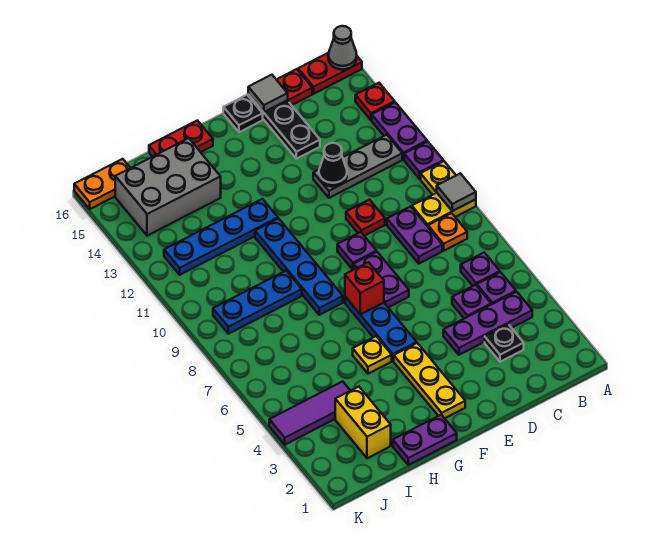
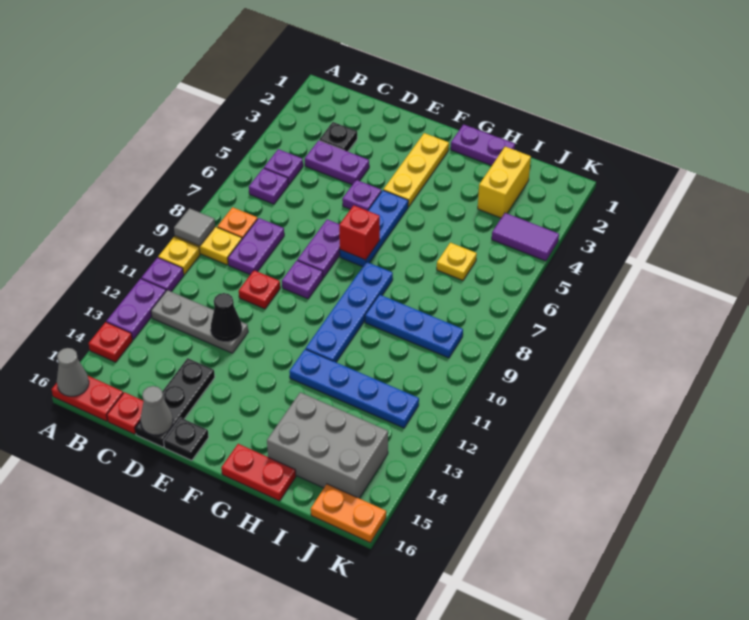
purple 1x3 plate [443,292,532,355] -> purple 1x2 plate [305,140,369,185]
purple 1x1 plate [452,285,491,319] -> purple 1x1 plate moved to [342,180,381,211]
grey 1x1 tile [248,75,288,112] -> grey 1x1 cone [140,386,173,435]
yellow 1x1 plate [353,336,392,374] -> yellow 1x1 plate moved to [437,243,477,280]
purple 1x3 tile [269,381,350,445] -> purple 1x2 tile [492,213,559,261]

